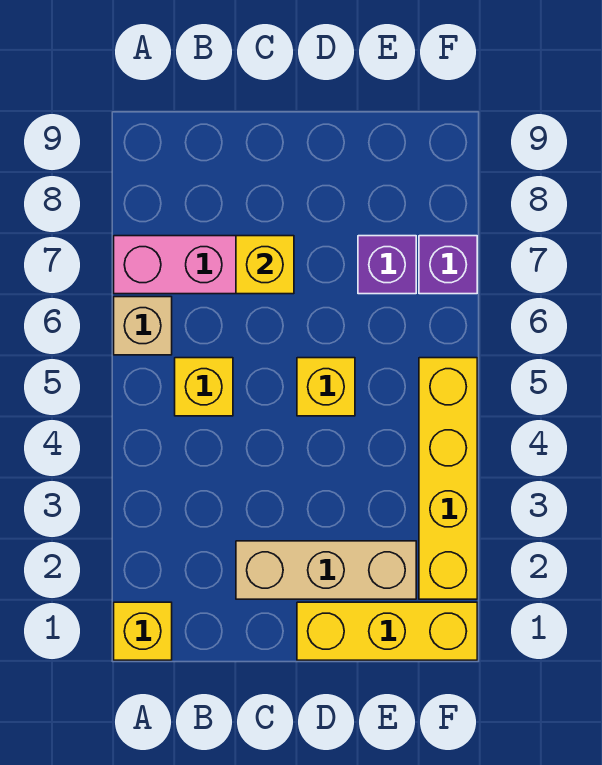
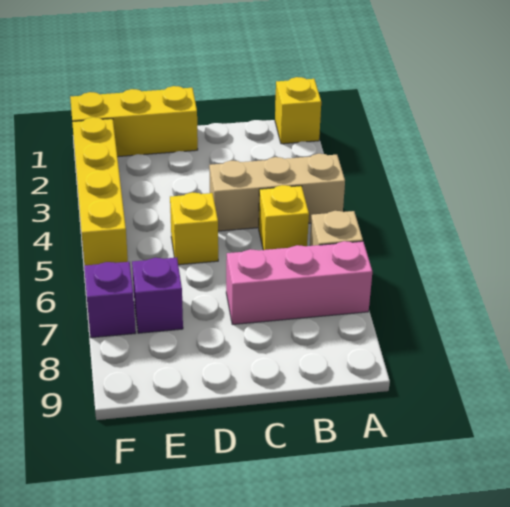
tan 1x3 brick [236,541,416,599] -> tan 1x3 brick moved to [209,154,345,231]
yellow 1x1 brick [236,236,294,294] -> none

